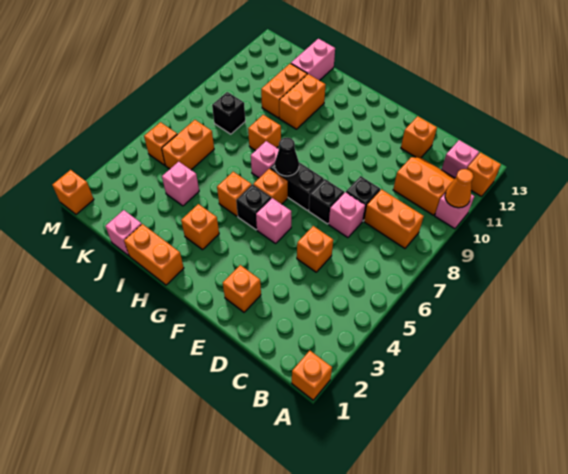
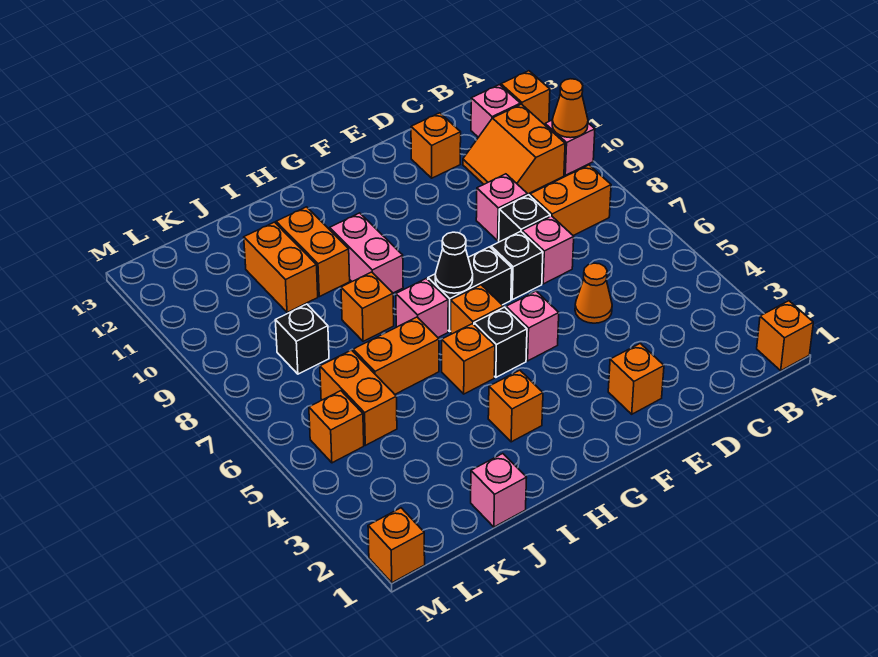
orange 2x2 slope [393,157,455,215] -> orange 2x2 slope turned to [463,104,565,194]
orange 1x1 brick [297,226,333,272] -> orange 1x1 cone [575,263,612,323]
orange 1x2 brick [124,224,184,285] -> orange 1x2 brick moved to [353,317,439,394]
pink 1x1 brick [162,162,199,206] -> pink 1x1 brick moved to [476,174,528,241]
pink 1x2 brick [291,39,335,81] -> pink 1x2 brick moved to [330,213,403,293]

